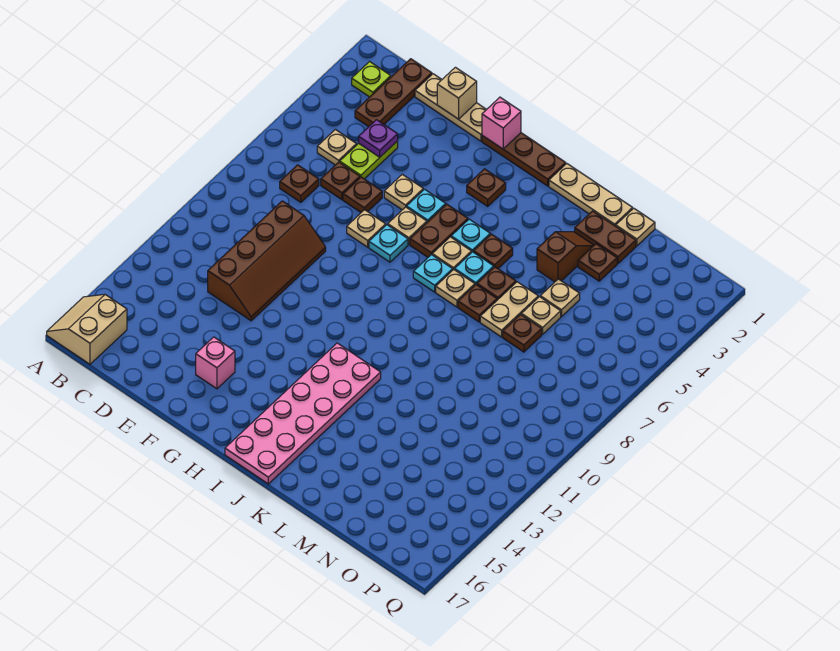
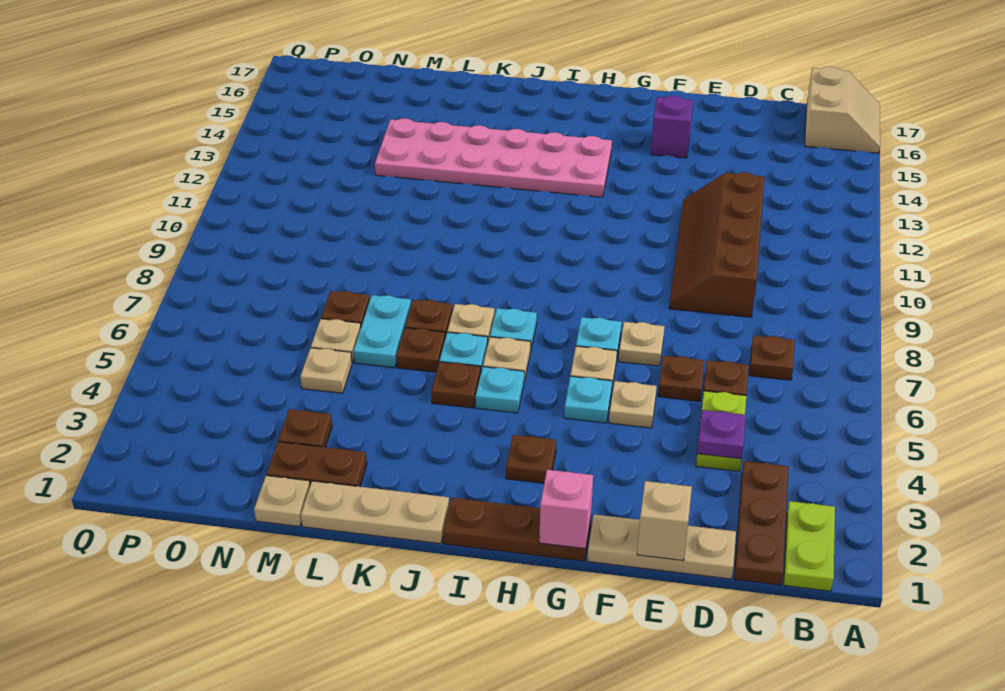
lime 1x1 plate [352,62,391,97] -> lime 1x2 plate [784,501,835,591]
tan 1x1 plate [317,130,357,165] -> none
pink 1x1 brick [196,337,235,389] -> purple 1x1 brick [651,96,693,158]
brown 1x2 plate [410,204,468,257] -> none
pink 2x6 plate [225,343,381,484] -> pink 2x6 plate turned to [375,118,612,197]
brown 1x2 slope [537,232,594,282] -> none
tan 1x2 plate [480,282,538,337] -> cyan 1x2 plate [354,295,411,368]

